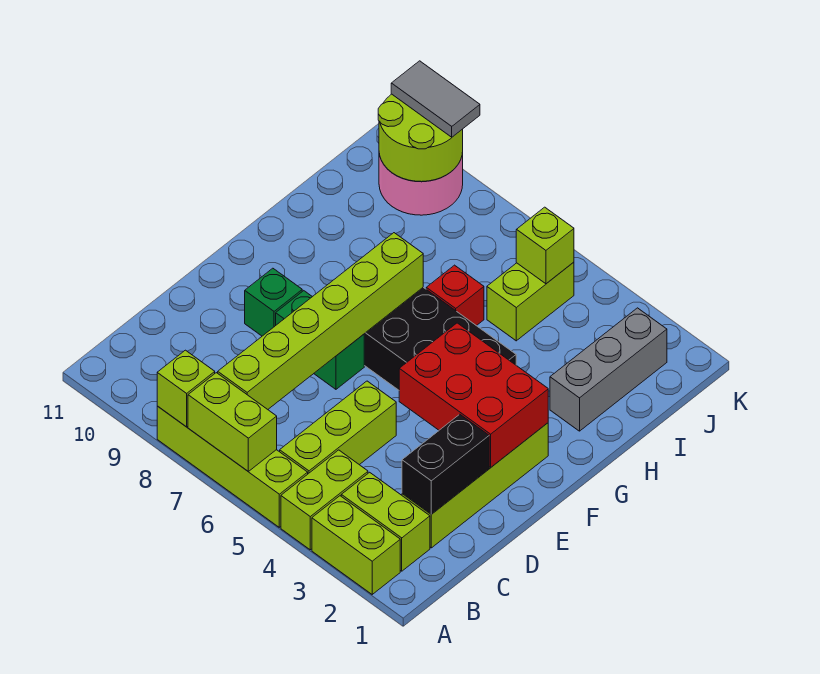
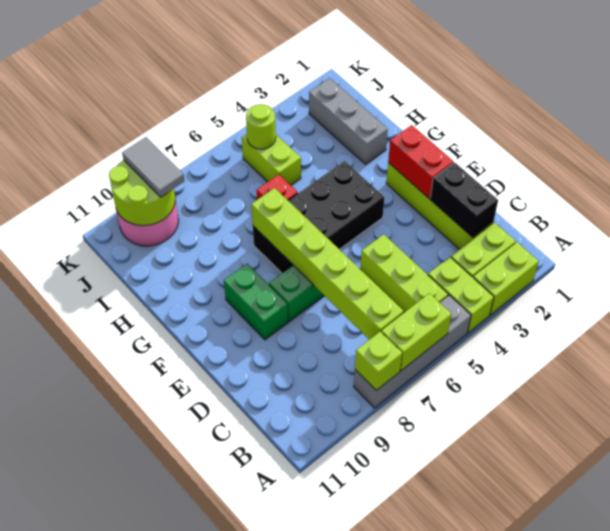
lime 1x4 brick [157,406,308,527] -> grey 1x4 brick [354,295,471,408]
red 2x3 brick [399,323,548,467] -> red 1x2 brick [388,125,453,198]
green 1x1 brick [245,268,302,336] -> green 1x2 brick [224,264,288,340]
lime 1x1 brick [516,207,574,284] -> lime 1x1 round brick [246,104,276,149]
grey 1x2 tile [391,61,480,137] -> grey 1x2 tile turned to [122,137,184,197]

